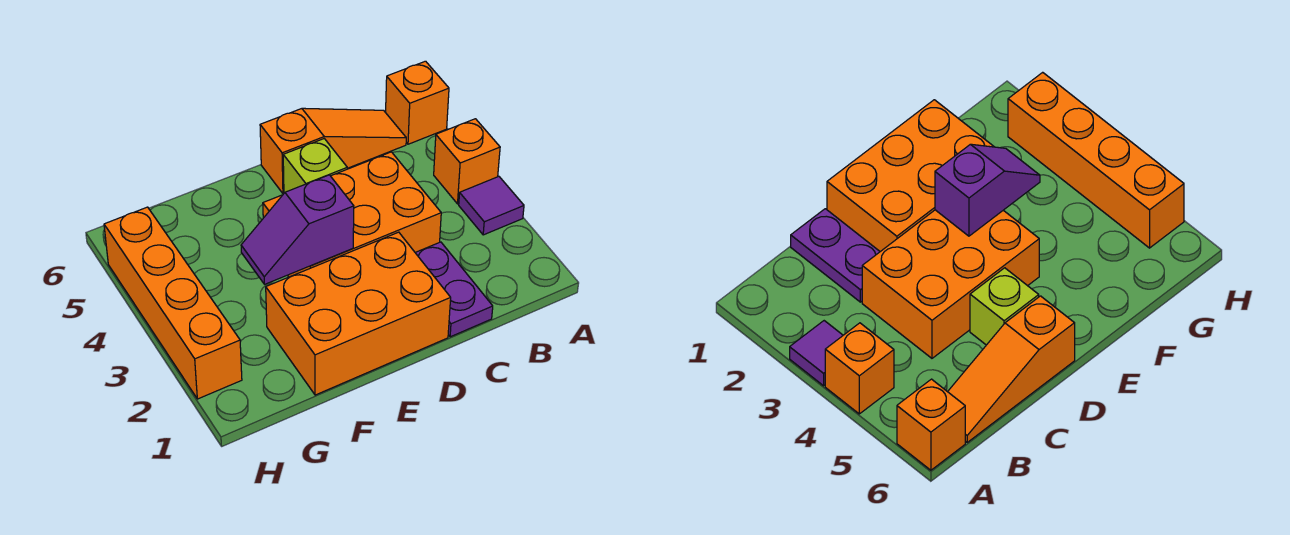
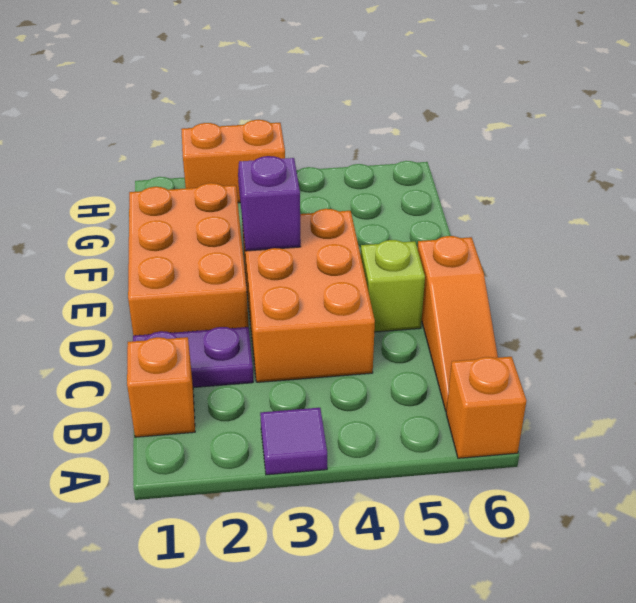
orange 1x1 brick [434,119,500,204] -> orange 1x1 brick moved to [127,337,195,437]
orange 1x4 brick [104,207,242,399] -> orange 1x2 brick [181,120,285,203]

